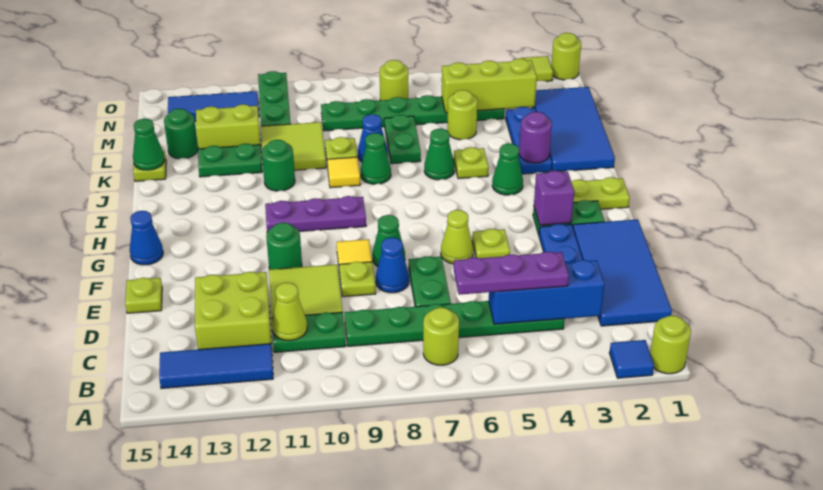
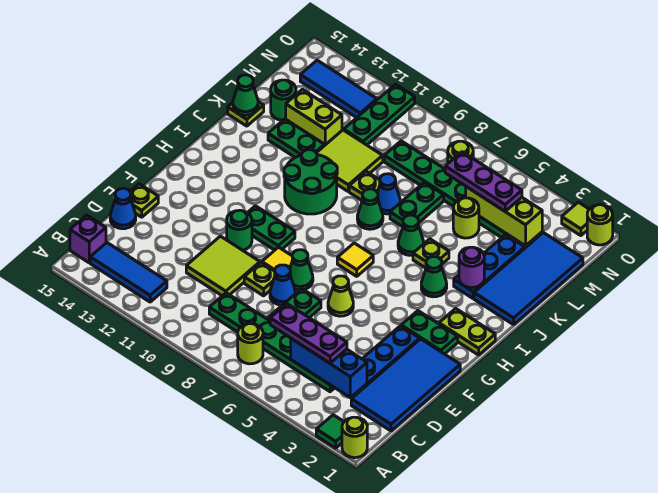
blue 1x1 tile [609,340,654,378] -> green 1x1 tile [316,415,344,448]
green 1x2 plate [272,312,346,352] -> green 1x2 plate moved to [248,206,295,250]
lime 1x1 cone [272,283,307,341] -> none
lime 2x2 brick [195,272,272,349] -> none
lime 1x1 plate [472,229,510,258] -> none
purple 1x1 brick [534,171,574,225] -> purple 1x1 brick moved to [70,215,106,263]
blue 1x1 cone [130,211,163,265] -> blue 1x1 cone moved to [110,188,136,229]
purple 1x3 plate [265,196,366,232] -> purple 1x3 plate moved to [445,152,522,211]
yellow 1x1 tile [327,157,360,188] -> yellow 1x1 tile moved to [337,243,373,276]
green 1x1 round brick [262,140,295,191] -> green 2x2 round brick [284,150,337,214]

